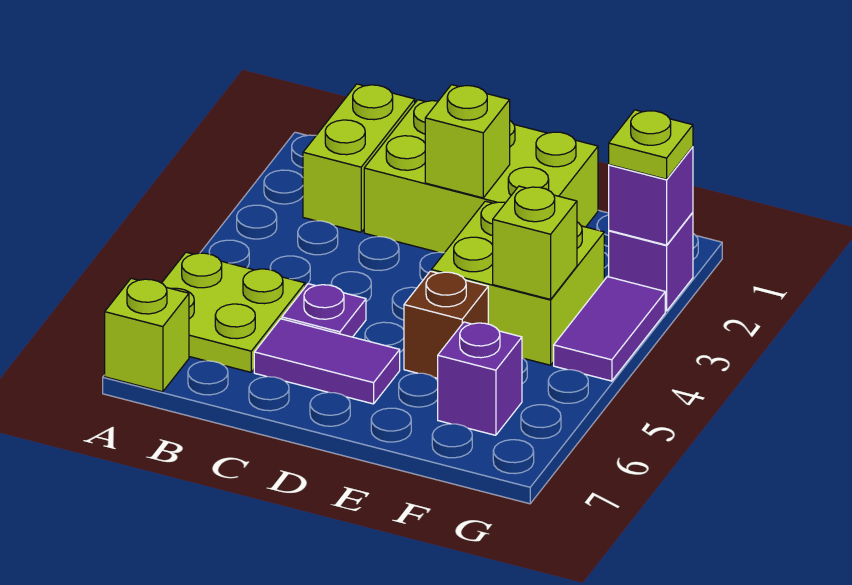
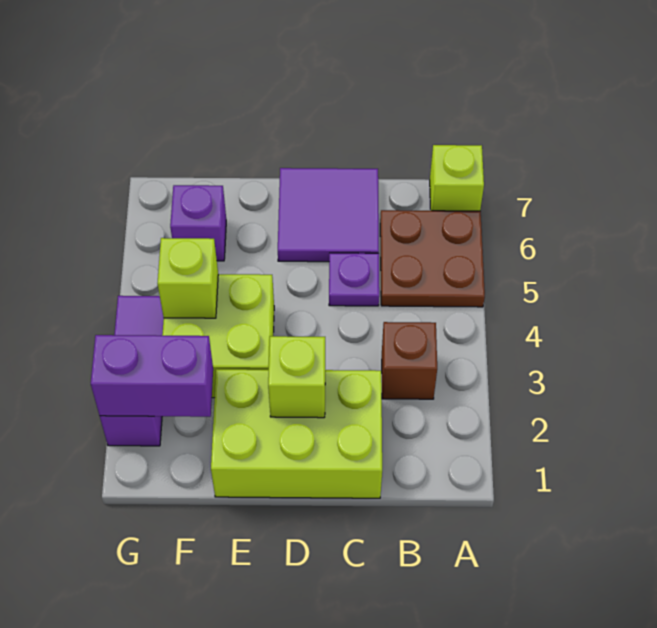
lime 2x2 plate [162,252,305,372] -> brown 2x2 plate [380,210,485,307]
lime 1x2 brick [303,84,415,232] -> none
purple 1x2 tile [254,319,400,404] -> purple 2x2 tile [278,168,379,262]
brown 1x1 brick [404,271,488,378] -> brown 1x1 brick moved to [382,322,437,399]
purple 1x1 brick [609,147,693,245] -> purple 1x2 brick [91,335,213,417]
lime 1x1 plate [609,110,693,179] -> none

